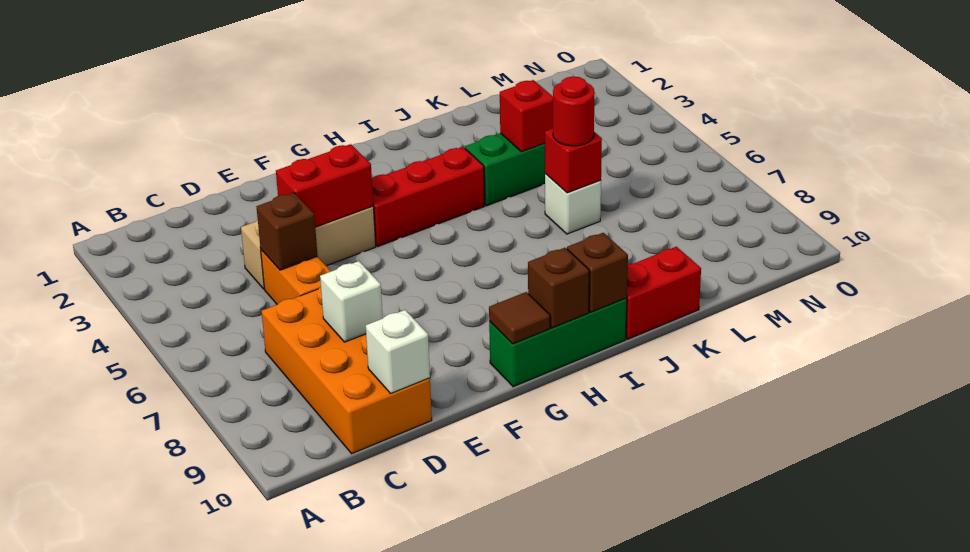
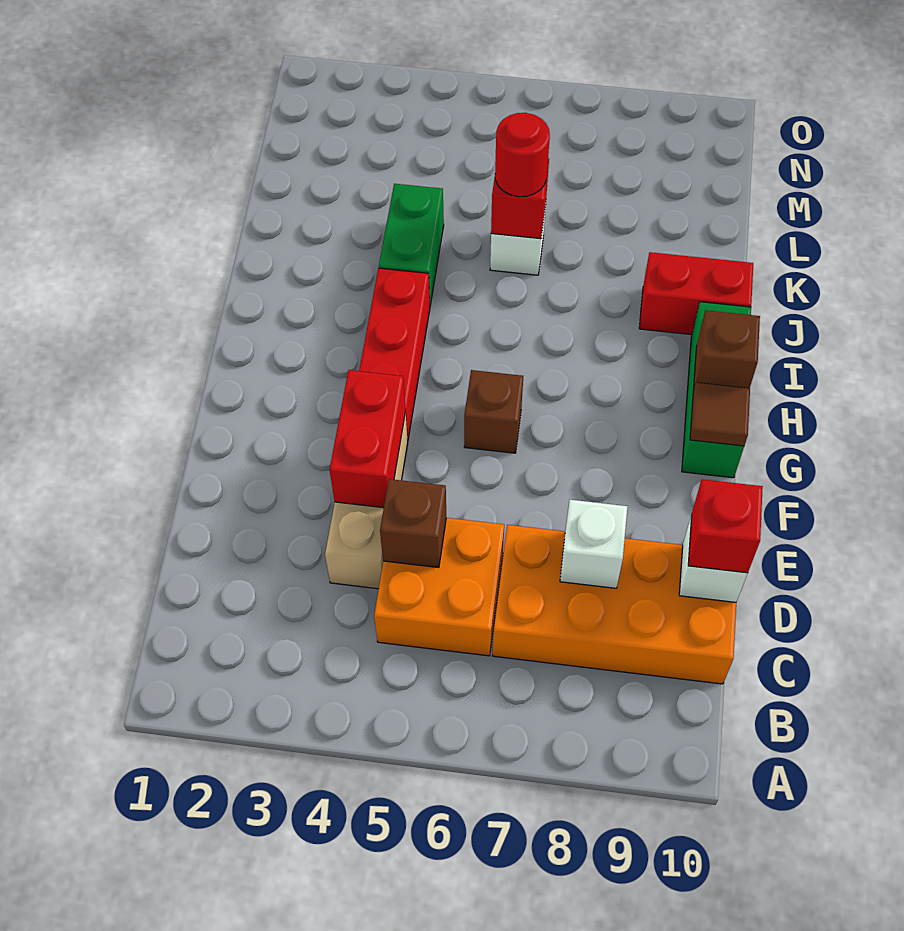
orange 1x2 brick [261,250,331,304] -> orange 2x2 brick [374,518,504,656]
brown 1x1 brick [567,233,628,312] -> brown 1x1 brick moved to [464,370,523,453]
red 1x2 brick [626,247,701,339] -> red 1x2 brick turned to [639,252,753,335]
red 1x1 brick [499,80,553,152] -> red 1x1 brick moved to [688,479,763,573]

